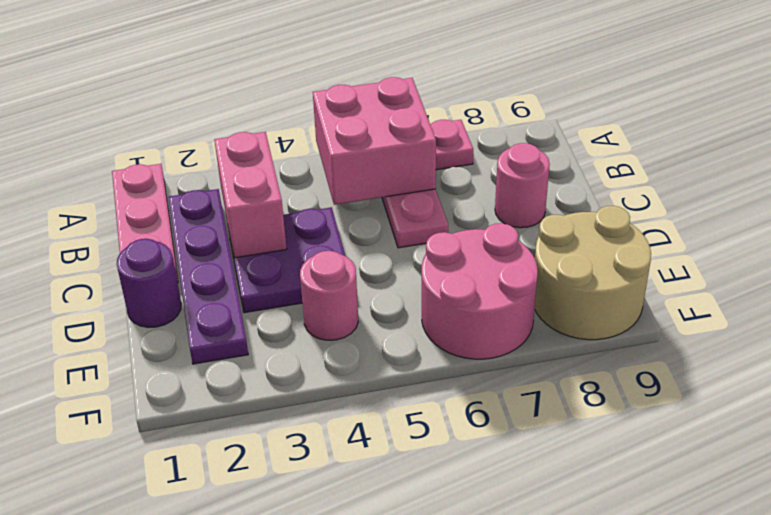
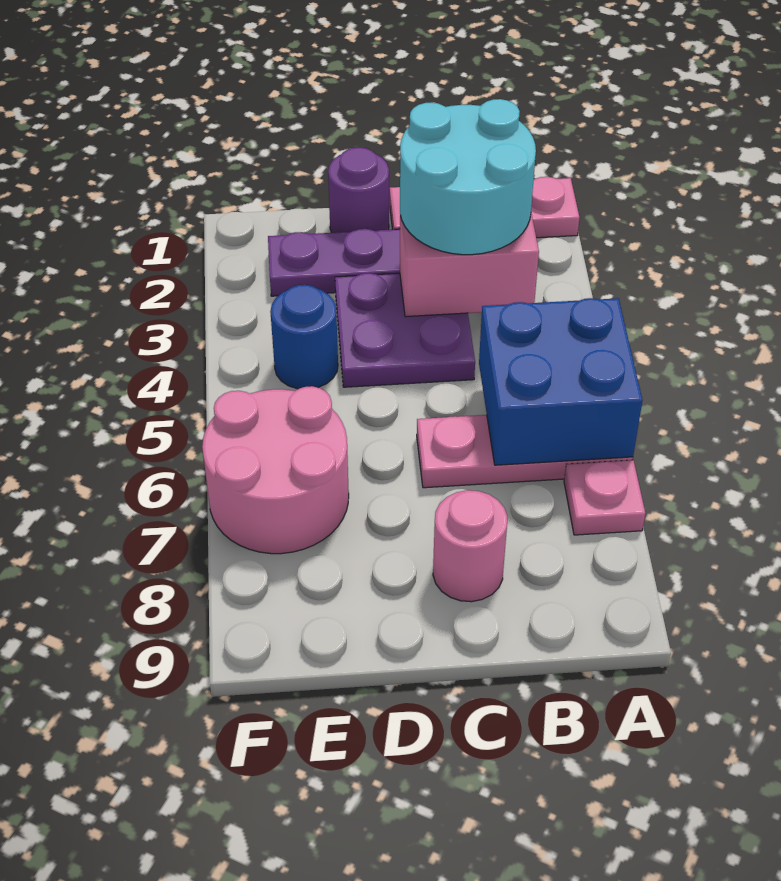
pink 2x2 brick [313,77,436,205] -> blue 2x2 brick [479,298,643,465]
none -> cyan 2x2 round brick [400,99,536,255]
pink 1x1 round brick [300,251,358,340] -> blue 1x1 round brick [270,285,338,389]
tan 2x2 round brick [535,206,651,340] -> none

